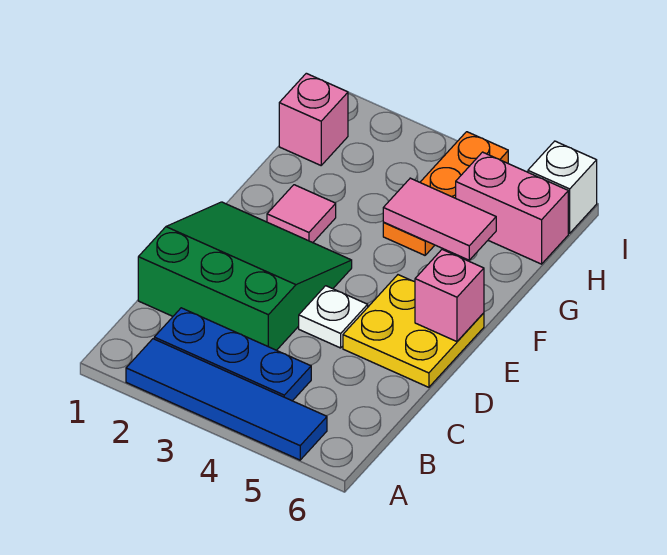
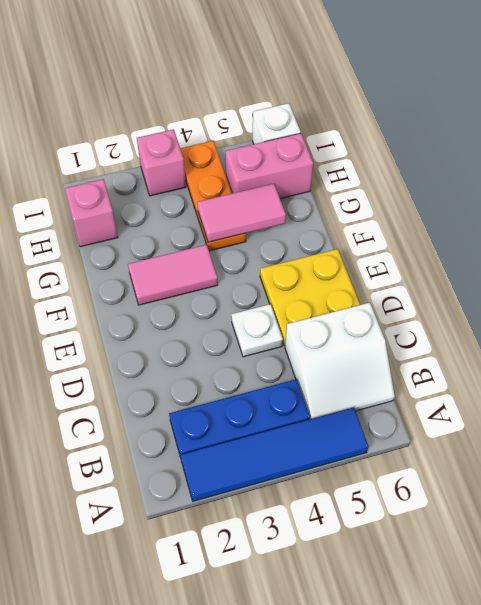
none -> white 2x2 slope [285,303,395,419]
green 3x3 slope [138,202,352,350] -> none
pink 1x1 brick [415,250,484,342] -> pink 1x1 brick moved to [137,129,186,196]
pink 1x1 tile [267,185,336,243] -> pink 1x2 tile [128,245,218,305]

